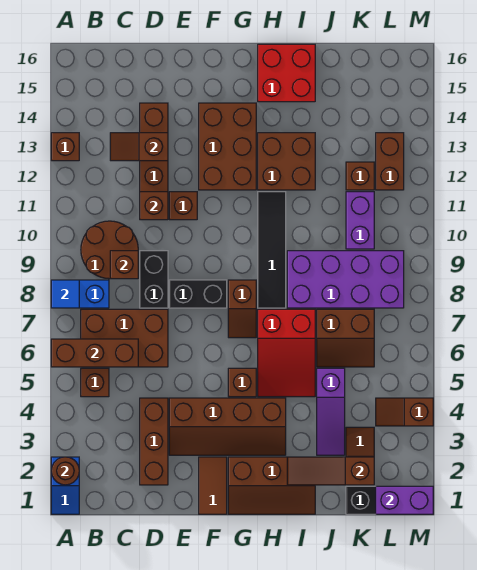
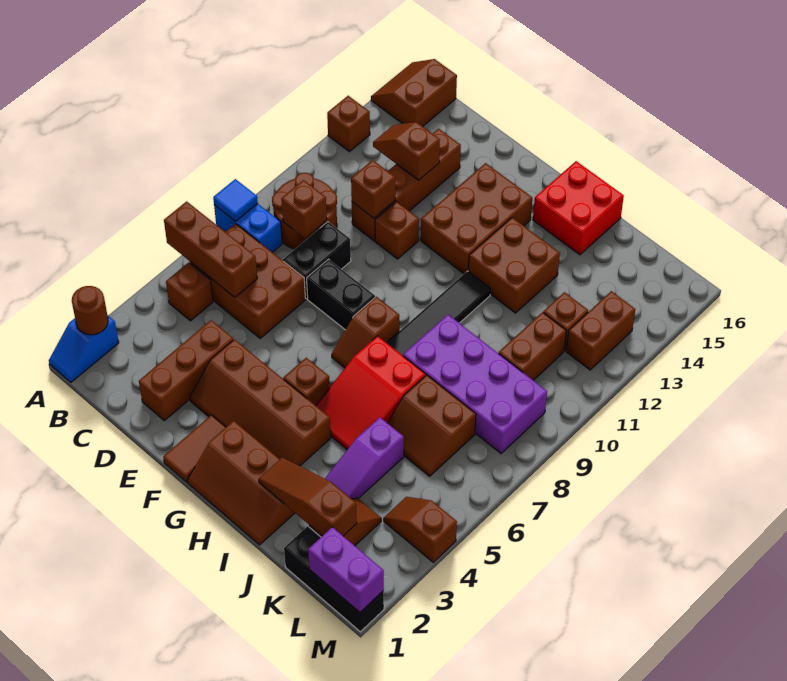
none -> brown 2x2 slope [371,59,457,126]
purple 1x2 brick [346,192,374,249] -> brown 1x2 brick [499,312,566,380]

